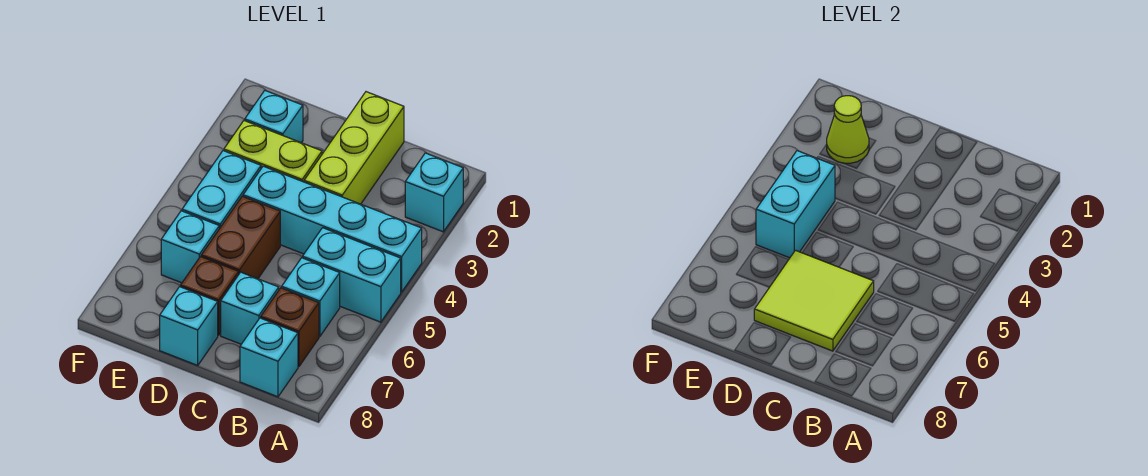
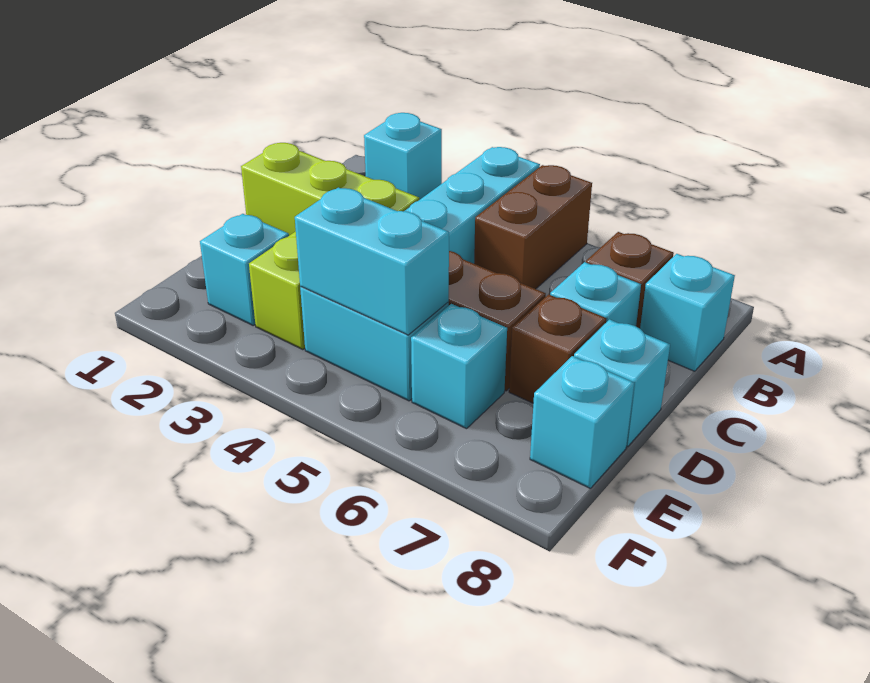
cyan 1x2 brick [303,228,401,322] -> brown 1x2 brick [474,165,592,289]
cyan 1x1 brick [282,258,340,337] -> cyan 1x1 brick moved to [530,356,634,489]
lime 2x2 tile [754,250,874,351] -> none
lime 1x1 cone [827,96,869,163] -> none

